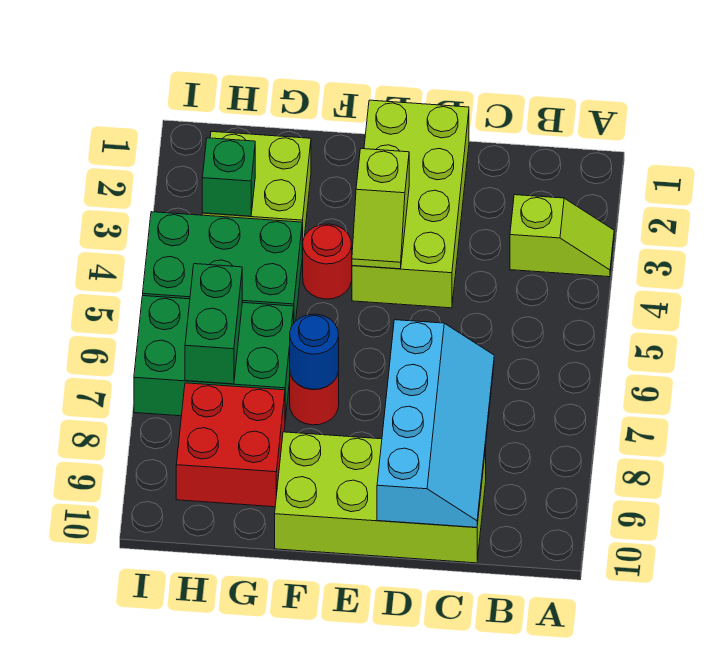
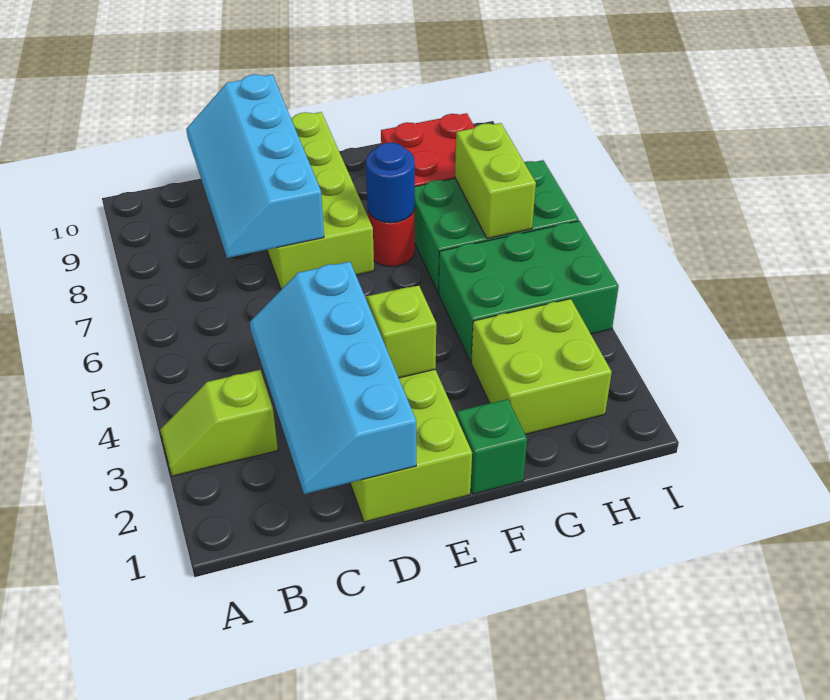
none -> cyan 2x4 slope [250,262,416,494]
lime 2x4 brick [275,432,486,563] -> lime 2x4 brick turned to [267,112,374,289]
red 1x1 round brick [302,224,352,299] -> none
green 1x1 brick [202,138,255,216] -> green 1x1 brick moved to [457,399,527,494]
green 1x2 brick [185,264,242,384] -> lime 1x2 brick [455,123,536,239]

